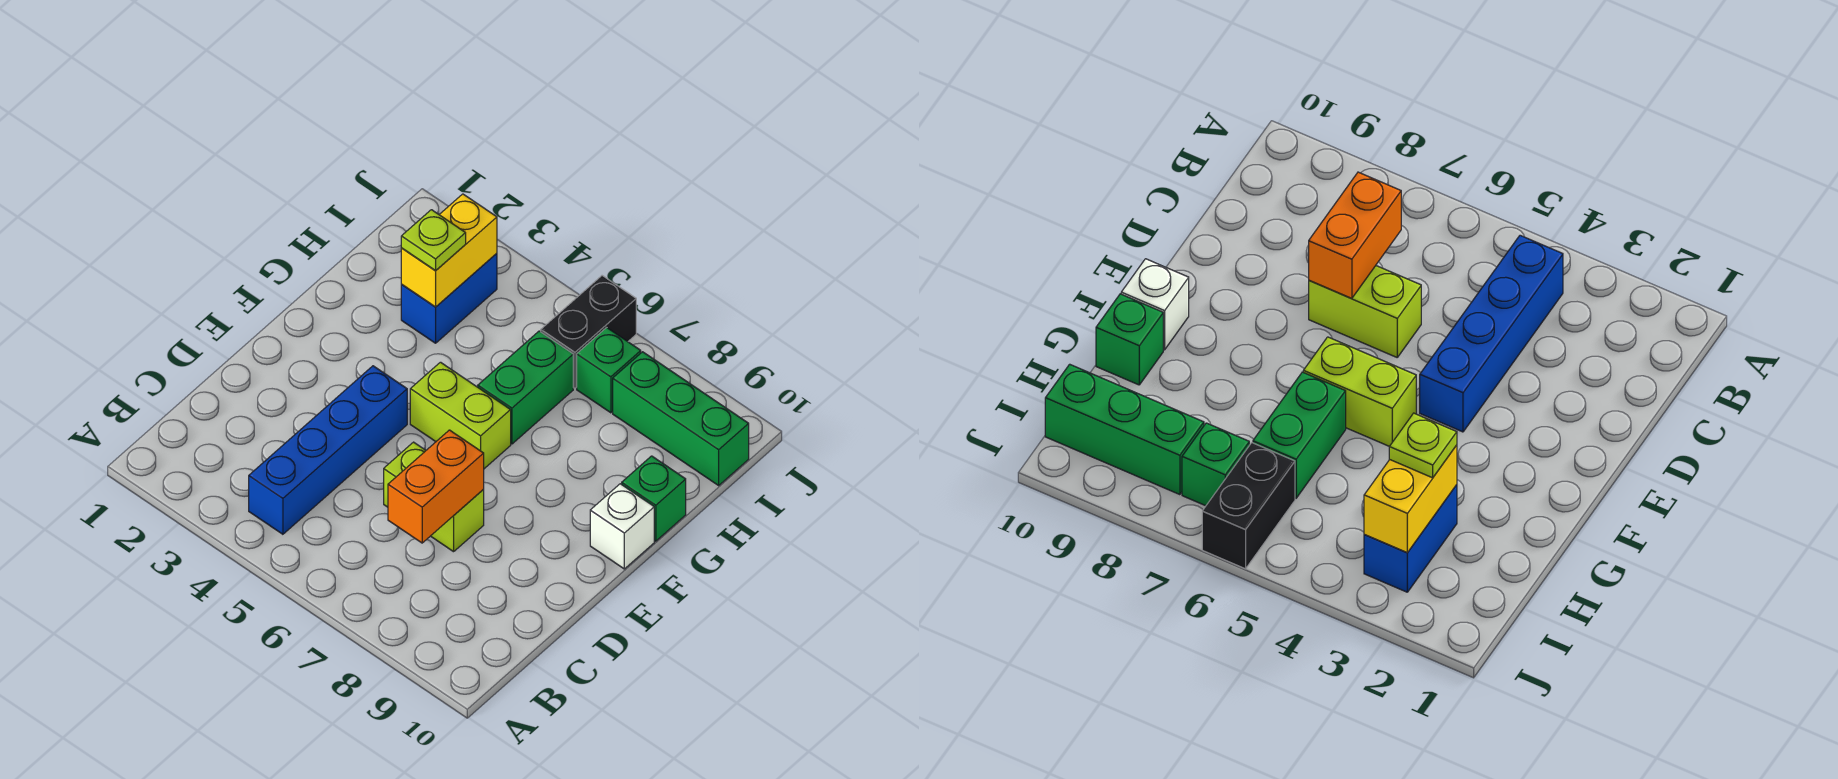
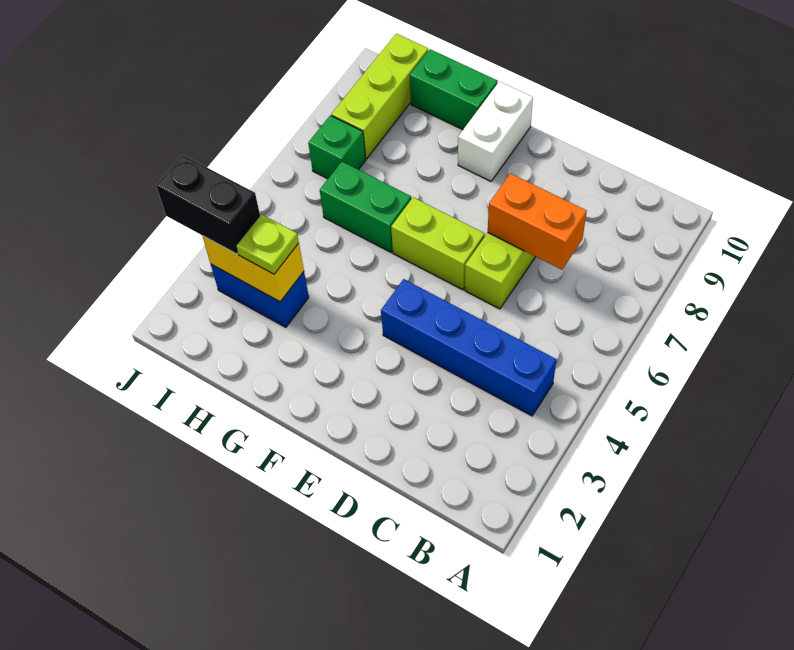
lime 1x2 brick [410,362,511,469] -> lime 1x2 brick turned to [391,197,485,290]
white 1x1 brick [590,484,654,569] -> white 1x2 brick [458,81,533,181]
green 1x1 brick [622,456,686,541] -> green 1x2 brick [410,49,498,130]
black 1x2 brick [541,276,636,388] -> black 1x2 brick moved to [156,155,260,254]
green 1x3 brick [613,352,749,485] -> lime 1x3 brick [331,33,428,159]

